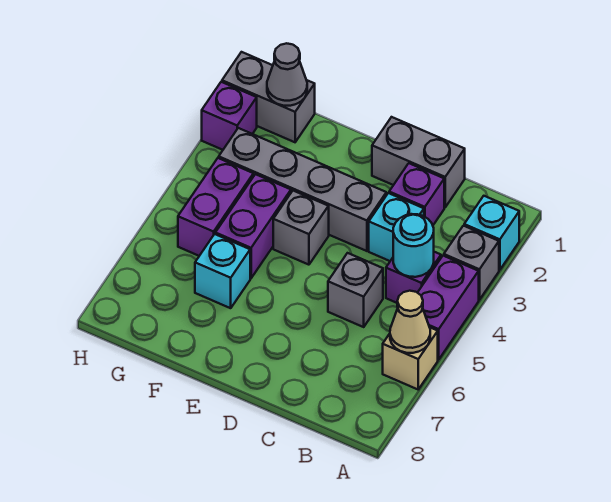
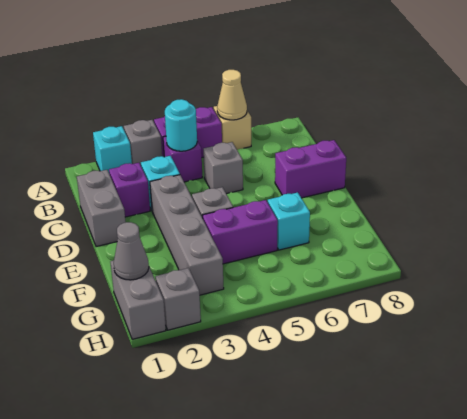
purple 1x2 brick [178,158,253,256] -> purple 1x2 brick moved to [275,140,346,198]
purple 1x1 brick [202,82,257,150] -> grey 1x1 brick [155,268,201,330]

